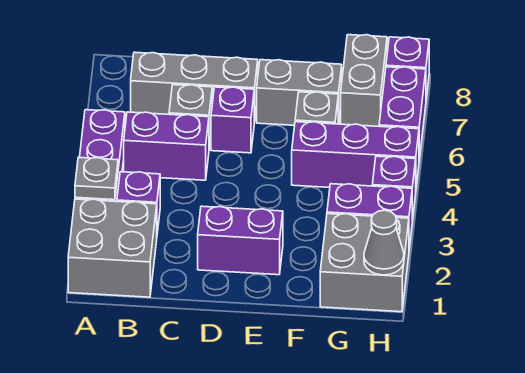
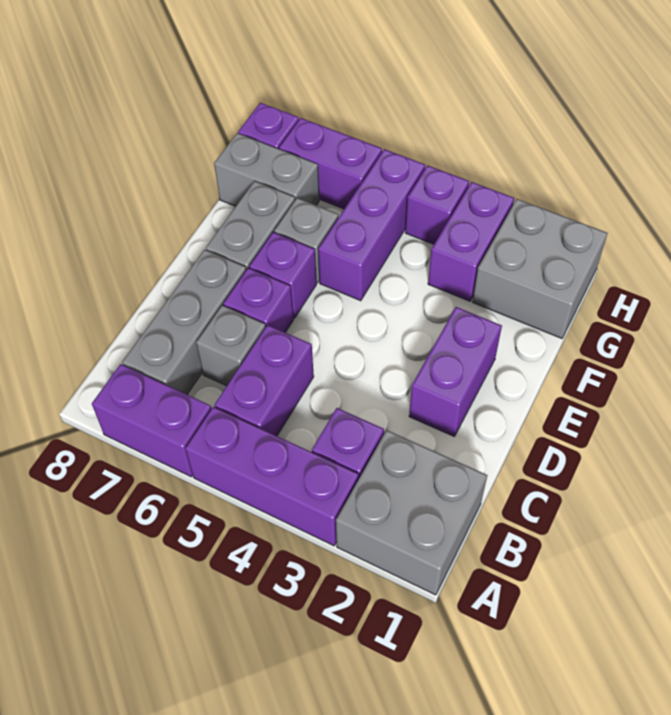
grey 1x1 plate [75,157,118,200] -> none
none -> purple 1x2 brick [92,364,211,477]
none -> purple 1x1 brick [249,232,317,318]
grey 1x1 cone [364,210,404,275] -> none

